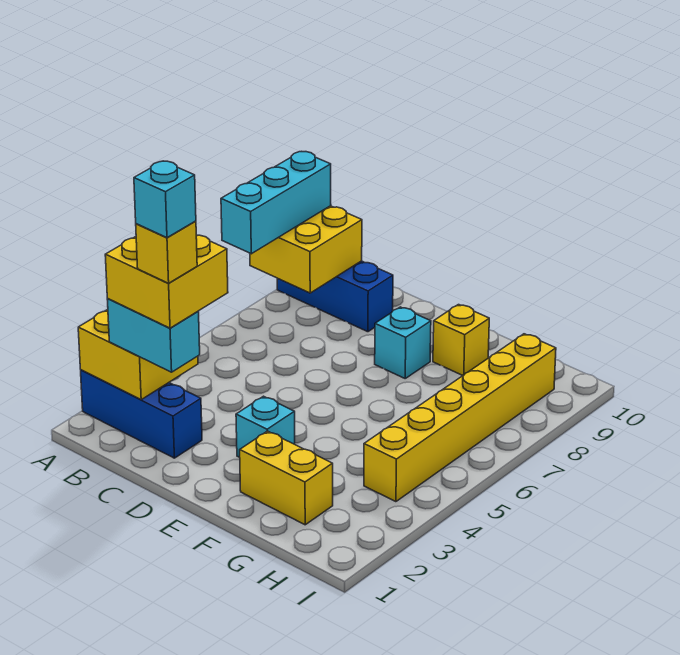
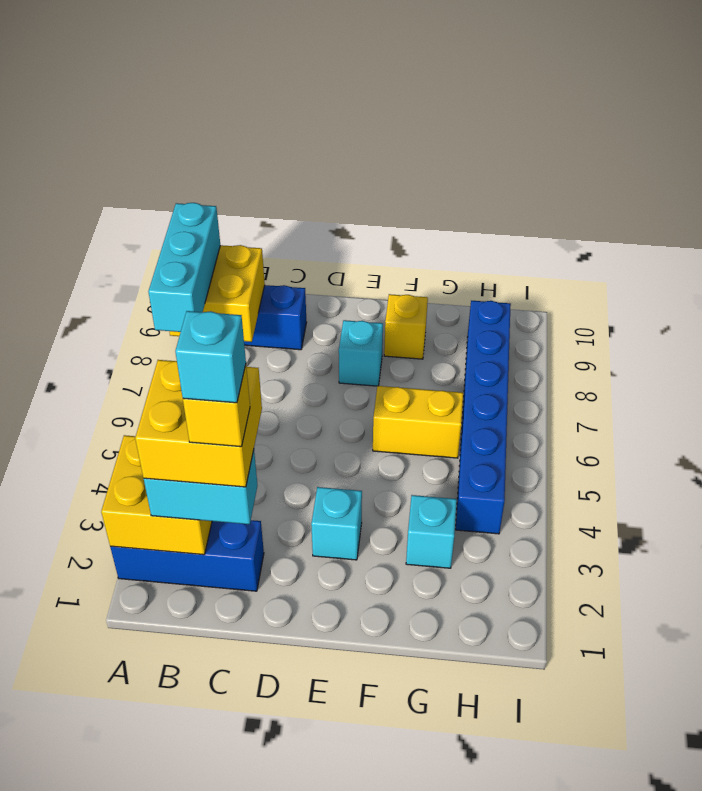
yellow 1x2 brick [240,431,333,525] -> yellow 1x2 brick moved to [373,386,463,458]
none -> cyan 1x1 brick [406,495,457,568]
yellow 1x6 brick [364,334,556,502] -> blue 1x6 brick [456,301,511,534]

